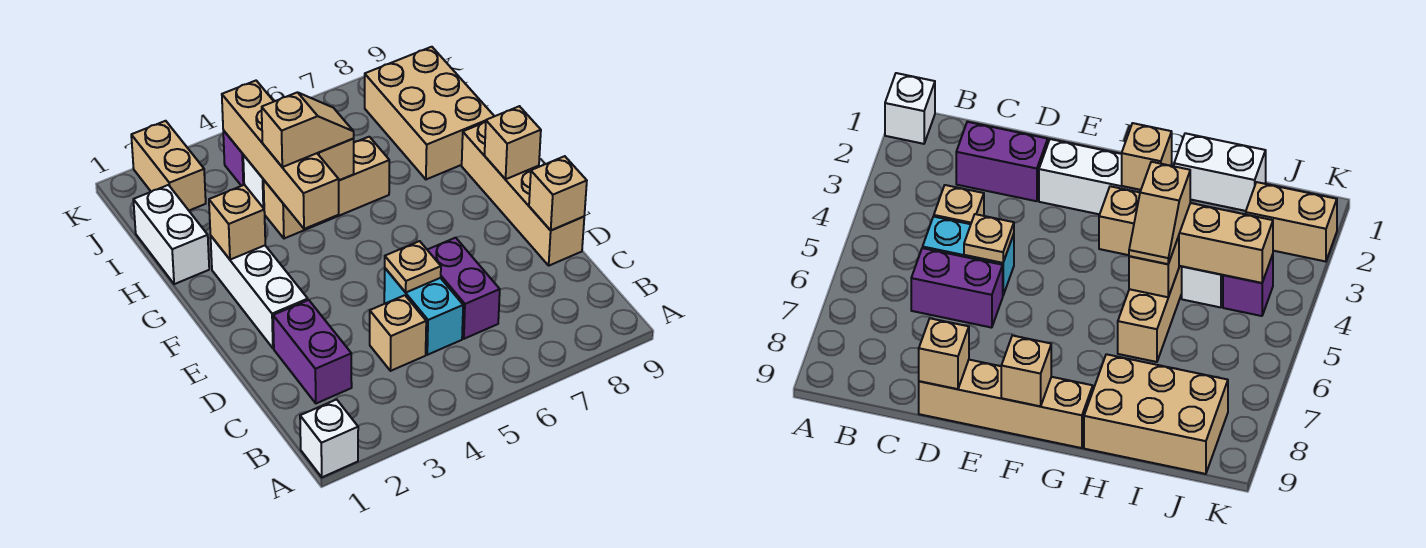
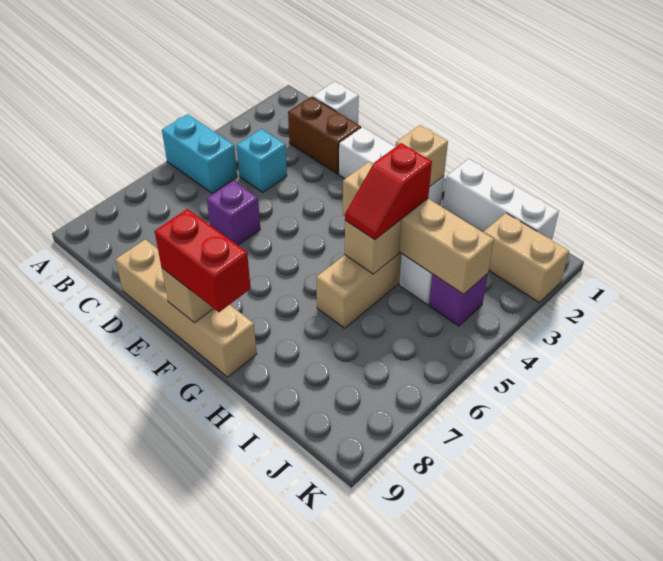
white 1x1 brick [300,399,358,477] -> white 1x1 brick moved to [313,81,359,124]
purple 1x2 brick [273,300,352,403] -> brown 1x2 brick [288,97,361,174]
tan 1x1 brick [370,295,426,371] -> cyan 1x1 brick [237,129,287,192]
cyan 1x2 brick [384,268,463,355] -> cyan 1x2 brick moved to [162,114,237,193]
purple 1x2 brick [428,238,500,339] -> purple 1x1 brick [207,181,260,245]
tan 1x1 plate [385,241,441,292] -> none
tan 1x1 brick [529,156,587,230] -> none
none -> red 1x2 brick [155,209,251,312]
white 1x2 brick [133,185,209,284] -> white 1x3 brick [443,159,559,240]
tan 1x2 slope [262,92,354,167] -> red 1x2 slope [345,143,432,240]
tan 2x3 brick [364,47,494,179] -> none

